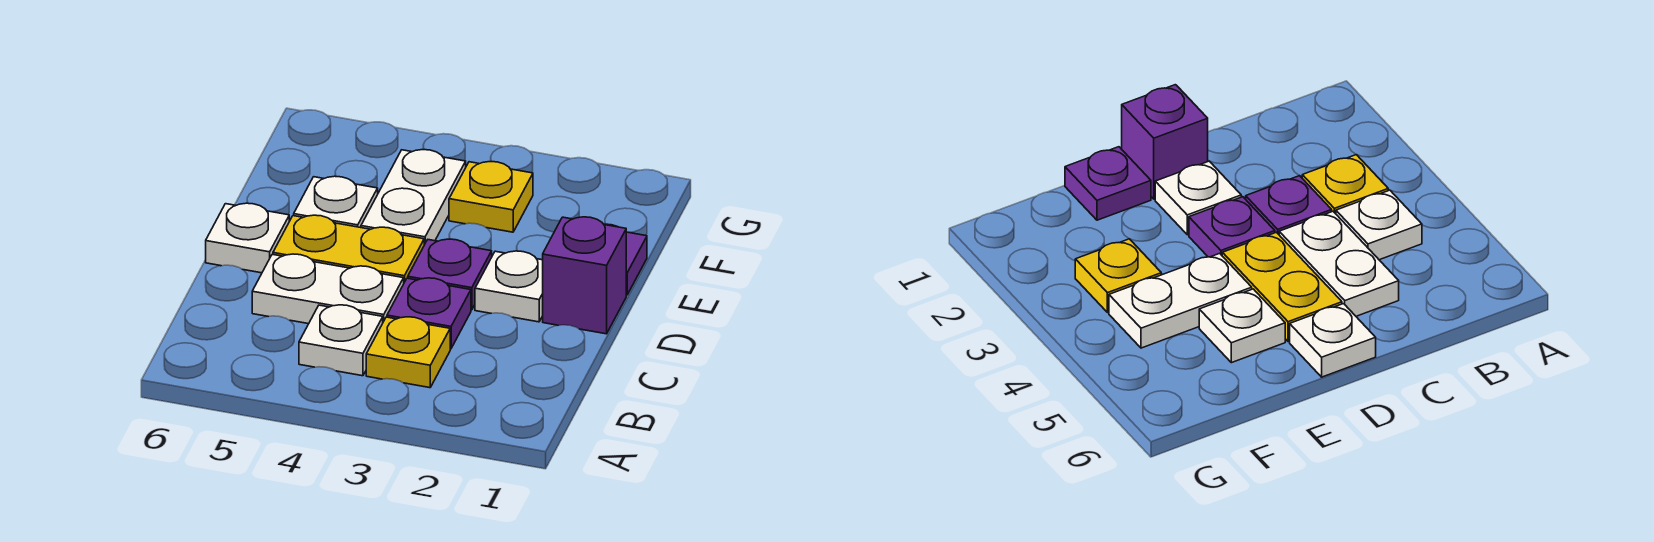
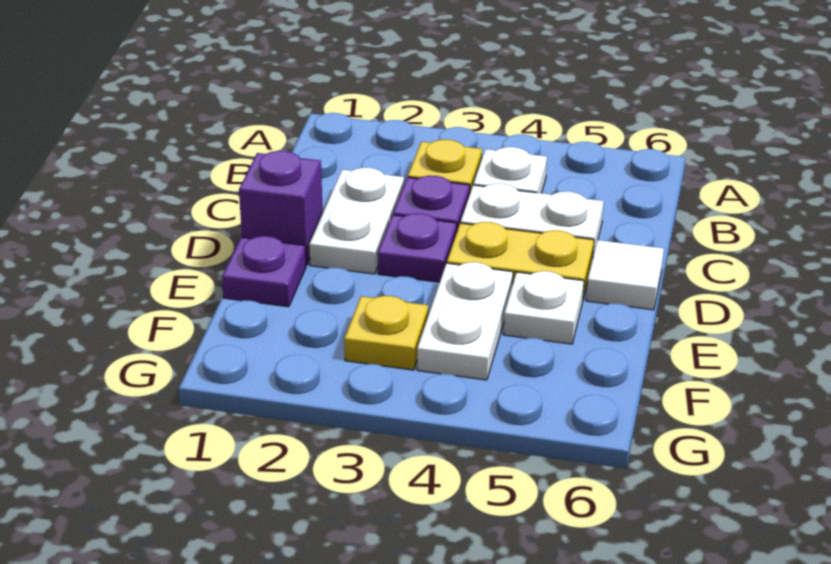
white 1x1 plate [475,251,543,322] -> white 1x2 plate [309,168,404,274]
white 1x1 plate [206,203,289,273] -> white 1x1 tile [586,240,664,310]

